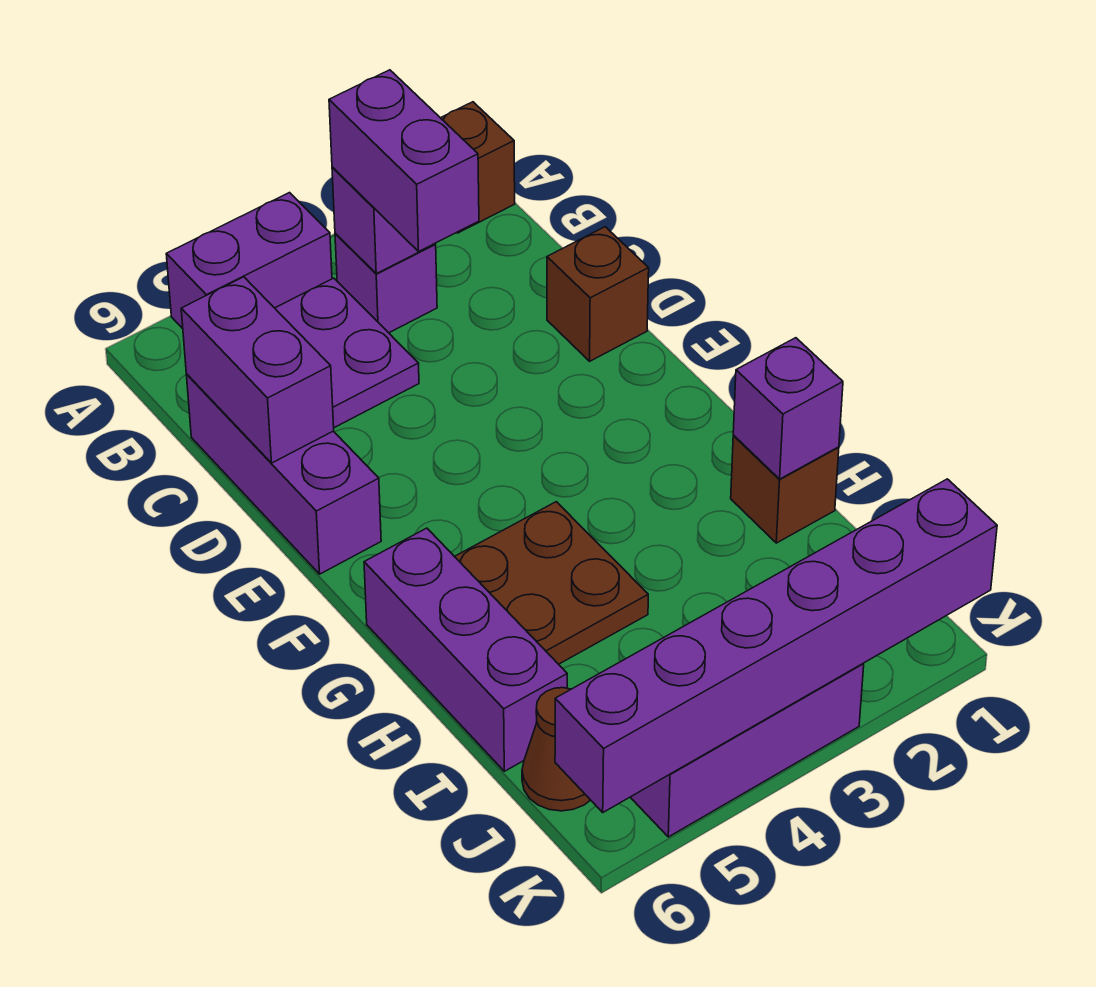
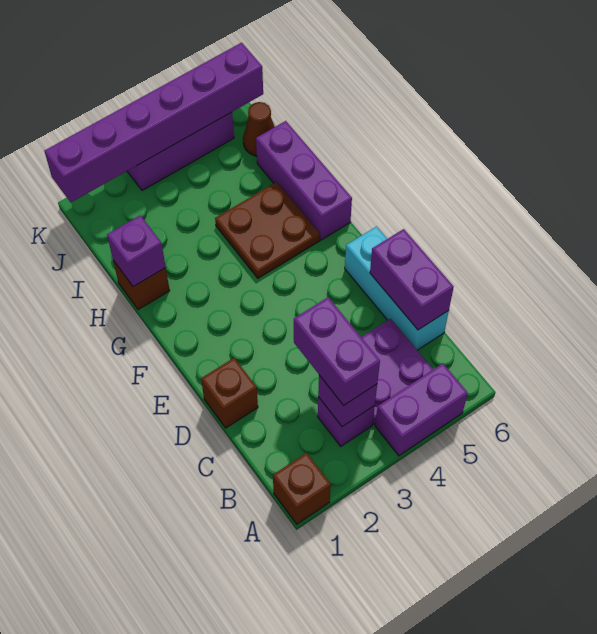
purple 1x3 brick [186,374,381,574] -> cyan 1x3 brick [345,227,449,350]

